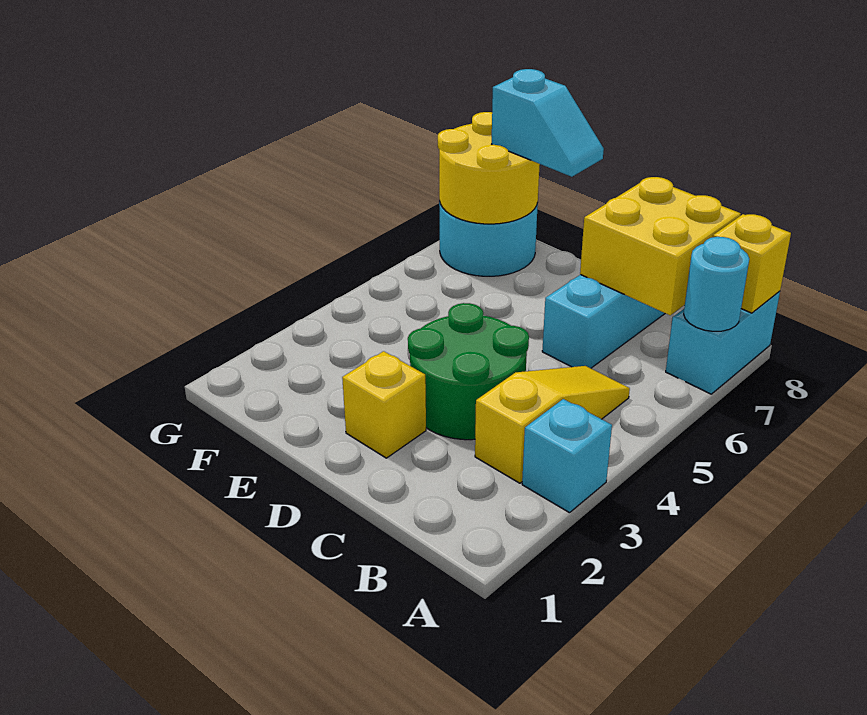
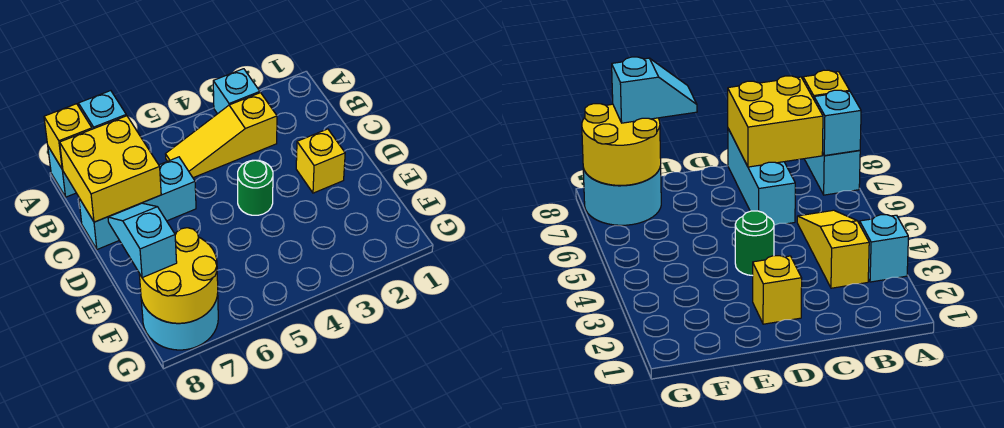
cyan 1x1 round brick [684,237,749,331] -> cyan 1x1 brick [78,91,126,129]
green 2x2 round brick [408,303,529,440] -> green 1x1 round brick [238,160,273,215]

